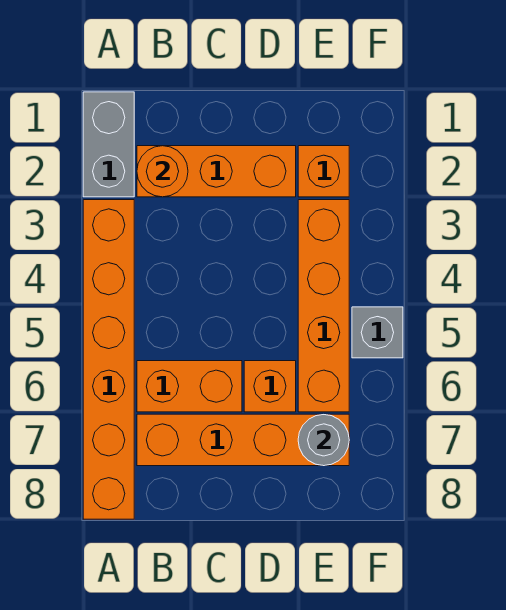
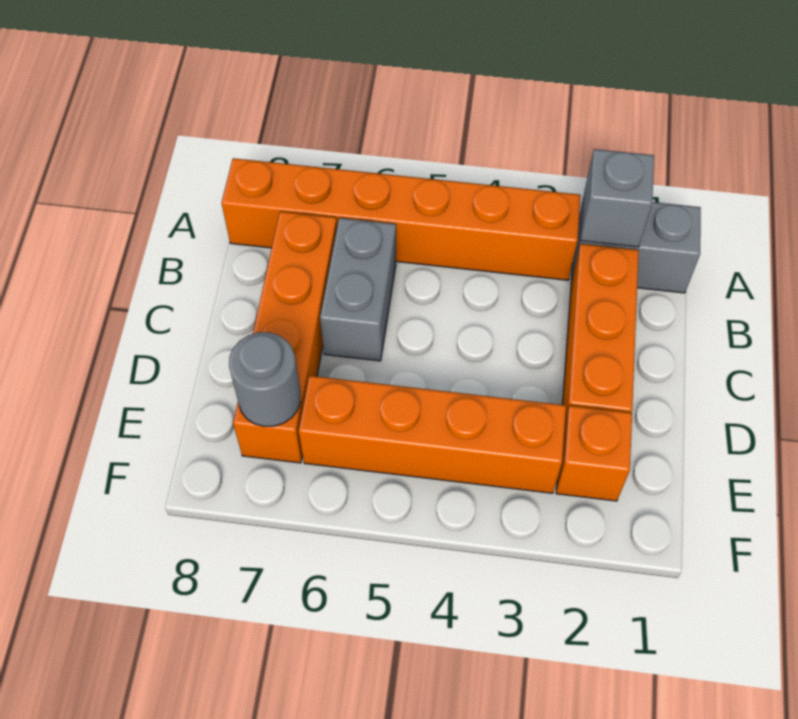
orange 1x1 round brick [137,146,188,197] -> none
orange 1x2 brick [137,361,242,412] -> grey 1x2 brick [320,218,396,361]
orange 1x1 brick [244,361,296,412] -> none
grey 1x1 brick [352,307,403,358] -> grey 1x1 brick moved to [581,149,654,247]

